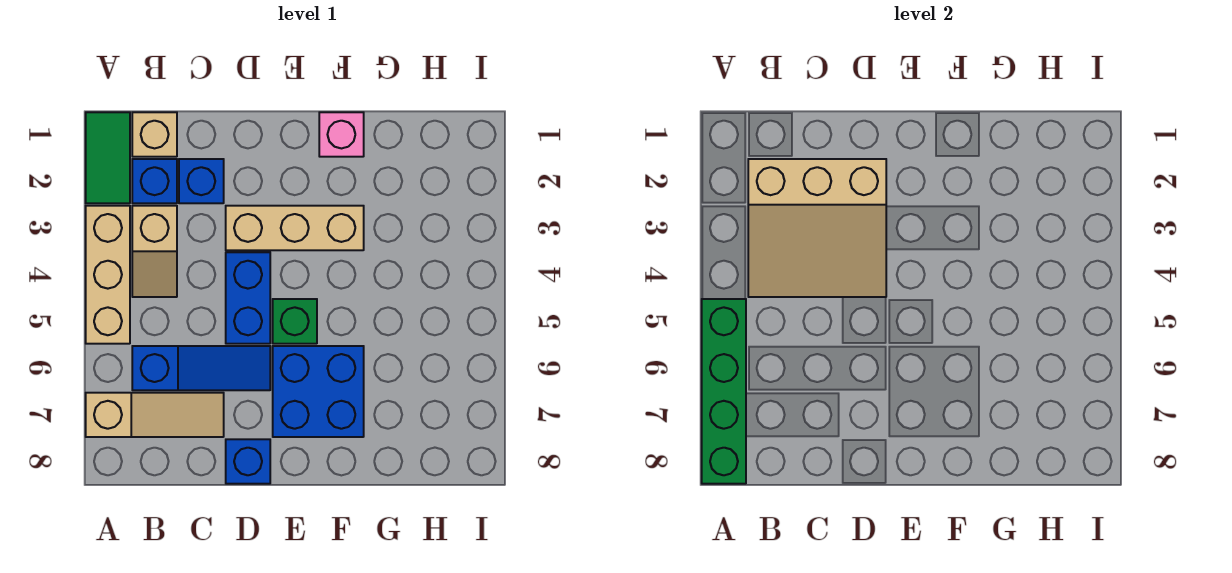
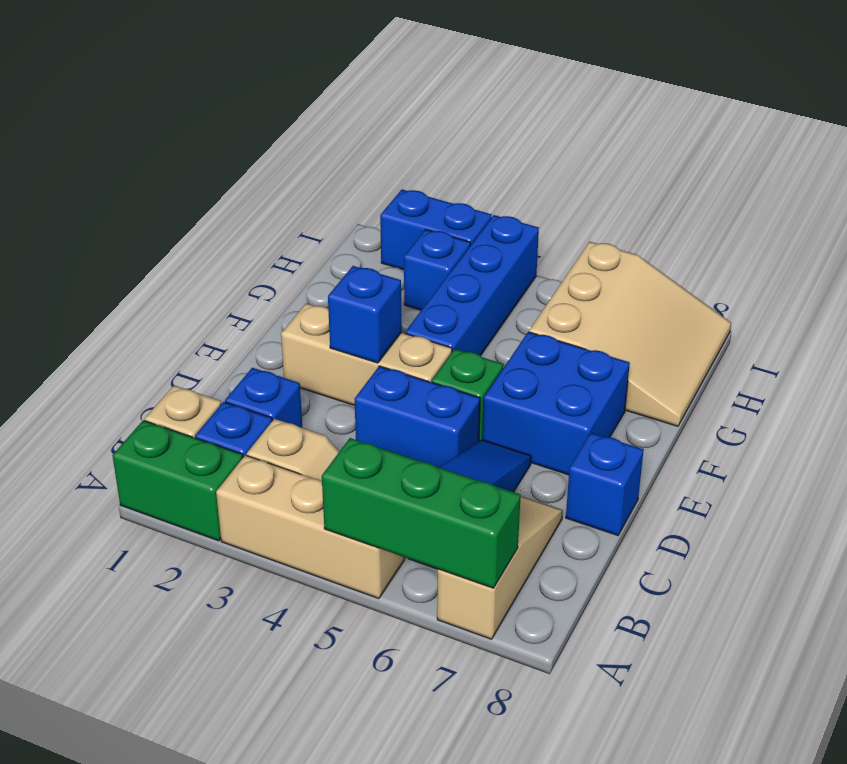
green 1x2 tile [86,112,130,203] -> green 1x2 brick [112,420,243,541]
green 1x4 brick [702,299,746,484] -> green 1x3 brick [322,438,521,588]
tan 3x3 slope [748,159,886,297] -> tan 3x3 slope moved to [529,242,731,426]
tan 1x3 brick [226,206,364,250] -> tan 1x3 brick turned to [281,303,452,405]
none -> blue 1x1 brick [328,266,402,363]
pink 1x1 brick [319,112,364,157] -> none
none -> blue 1x4 brick [405,215,539,356]
none -> blue 1x1 brick [404,229,470,310]
none -> blue 1x2 brick [380,189,492,270]

